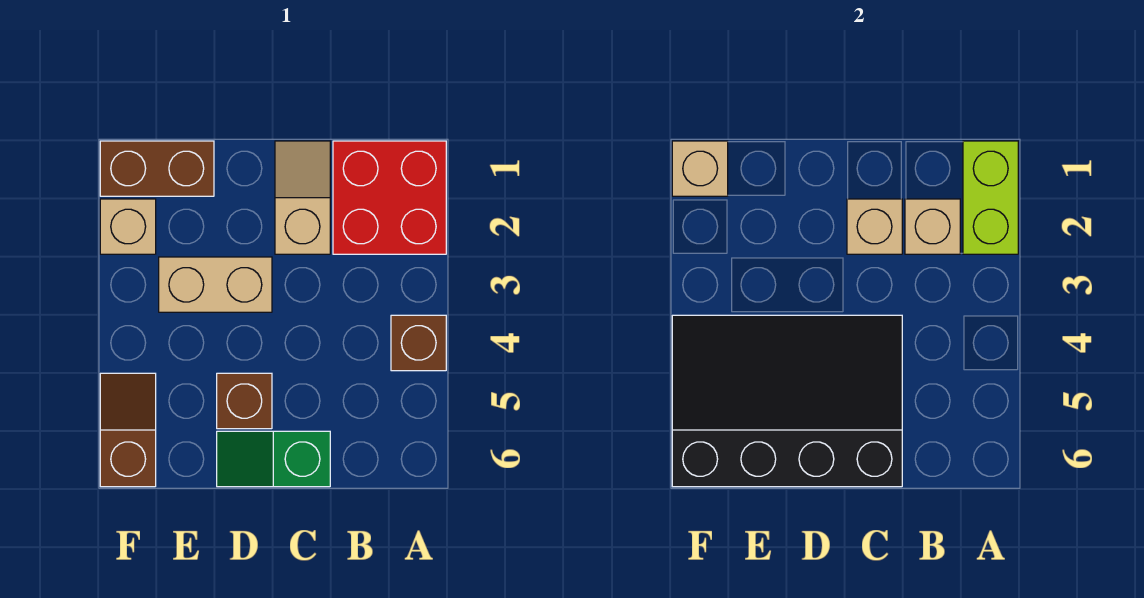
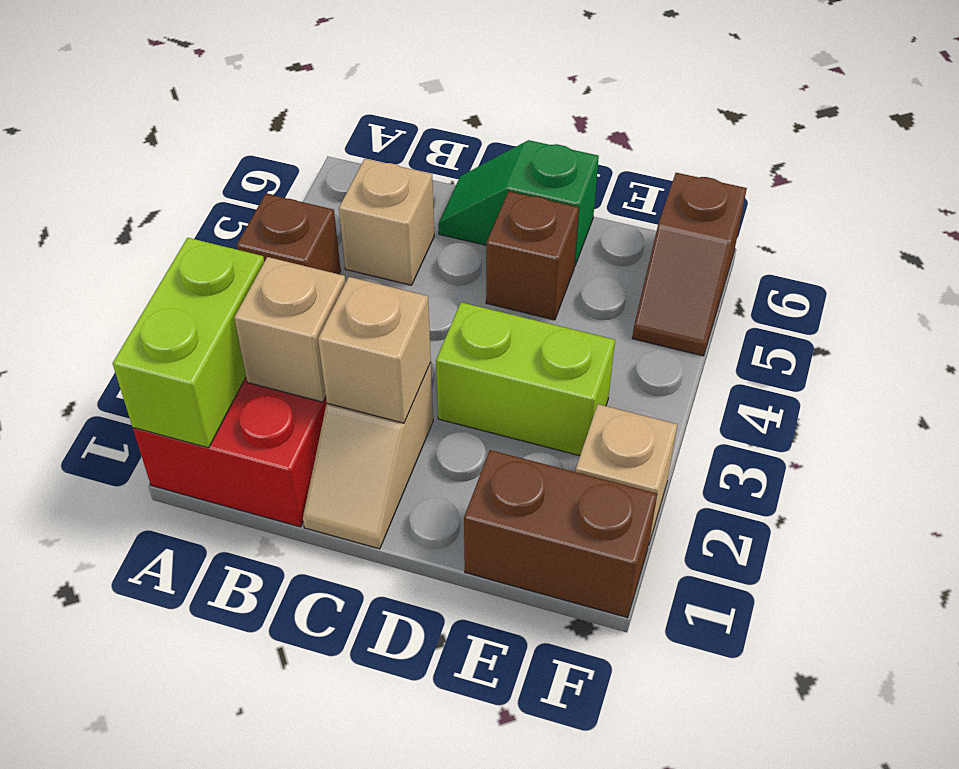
black 3x4 slope [672,315,902,487] -> none
green 1x2 slope [217,431,330,487] -> green 1x2 slope turned to [439,140,599,265]
tan 1x2 brick [159,257,272,312] -> lime 1x2 brick [436,302,615,456]
tan 1x1 brick [672,141,728,196] -> tan 1x1 brick moved to [339,159,434,285]

